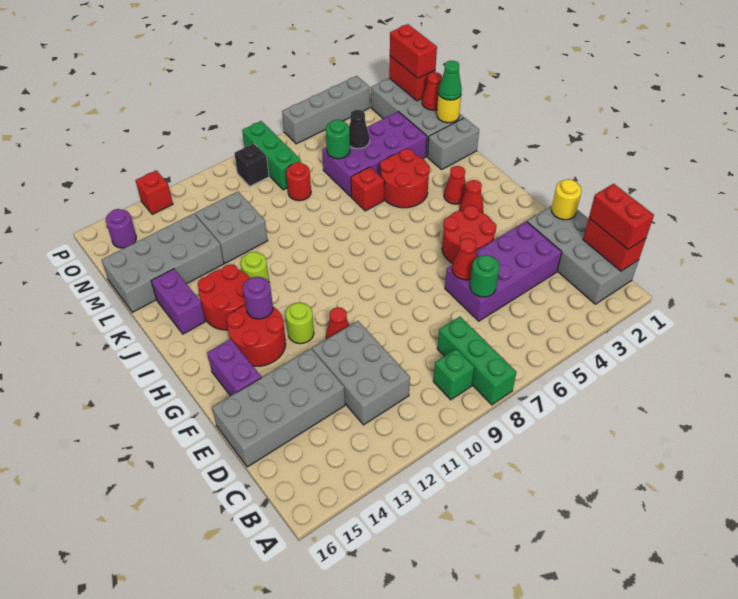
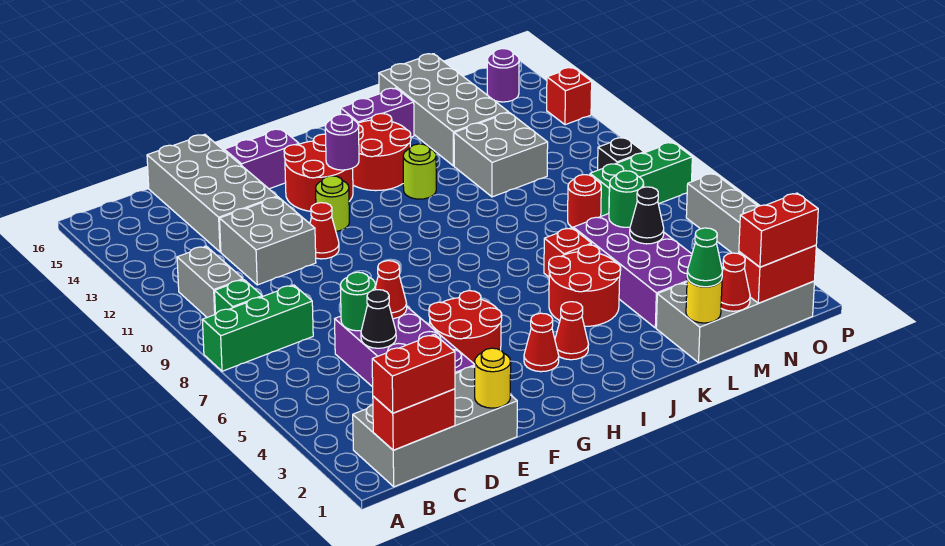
grey 2x3 brick [312,321,410,425] -> grey 2x2 brick [220,197,316,285]
none -> black 1x1 cone [361,290,396,348]
grey 1x2 brick [427,118,479,169] -> grey 1x2 brick moved to [177,246,243,317]

